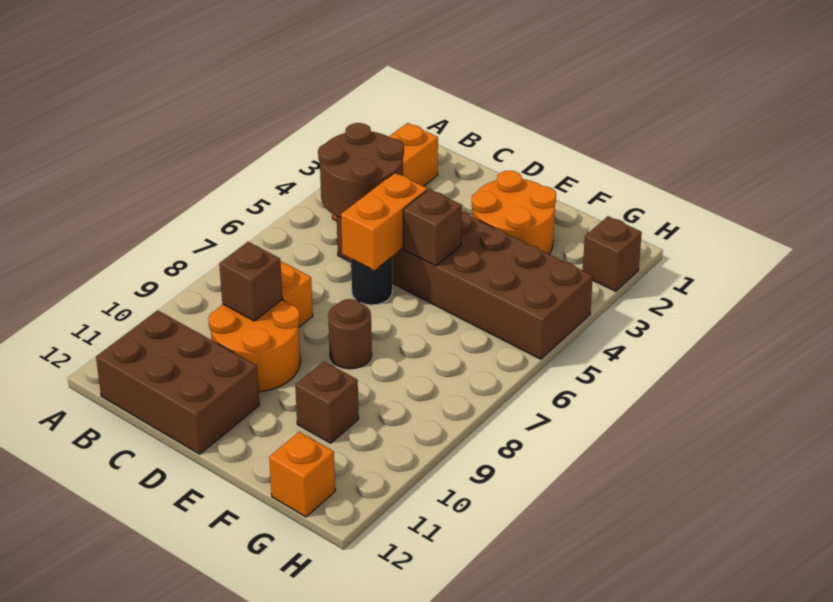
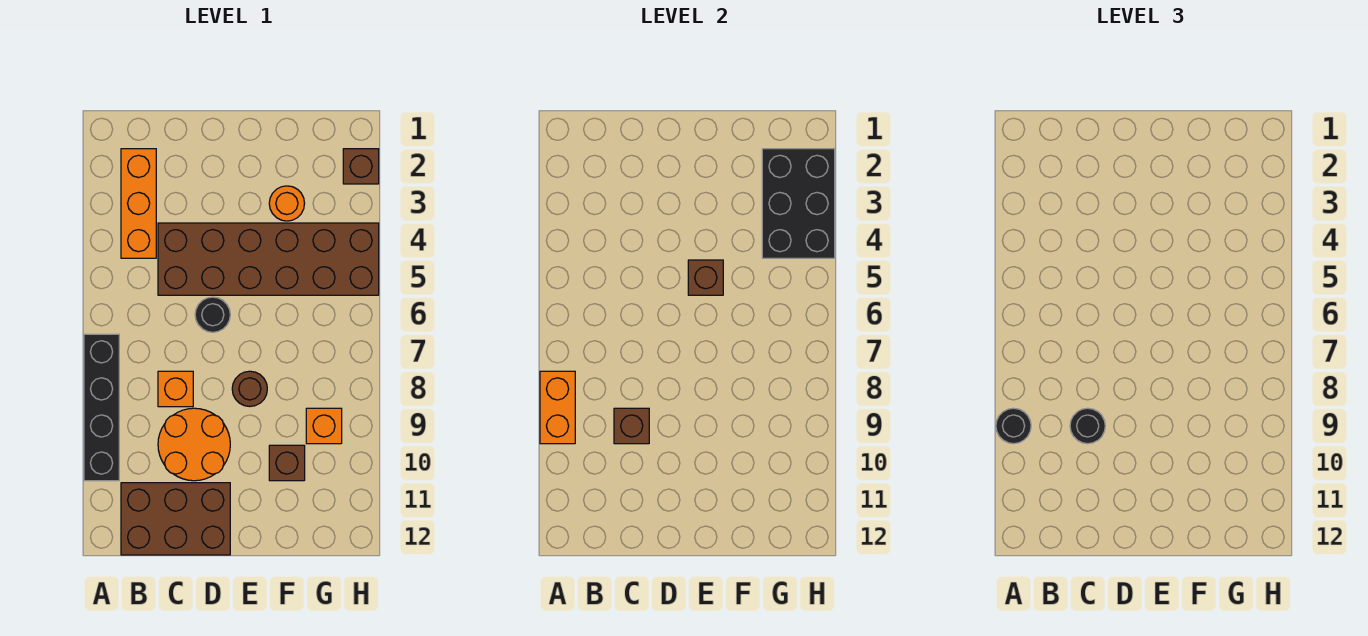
none -> black 1x4 brick [84,334,119,481]
none -> black 1x1 round brick [996,408,1031,444]
brown 2x2 round brick [318,123,404,218] -> none
none -> black 1x1 round brick [1070,408,1105,444]
orange 1x2 brick [341,173,427,270] -> orange 1x2 brick moved to [540,371,575,444]
orange 2x2 round brick [472,171,556,254] -> orange 1x1 round brick [269,186,305,221]
none -> black 2x3 brick [762,149,835,258]
orange 1x1 brick [269,432,335,517] -> orange 1x1 brick moved to [306,408,342,444]

